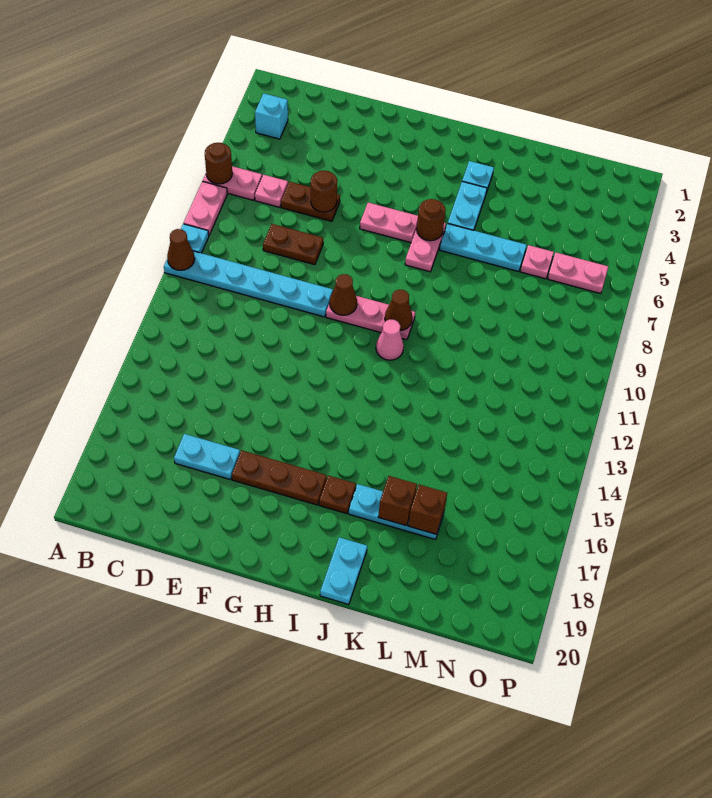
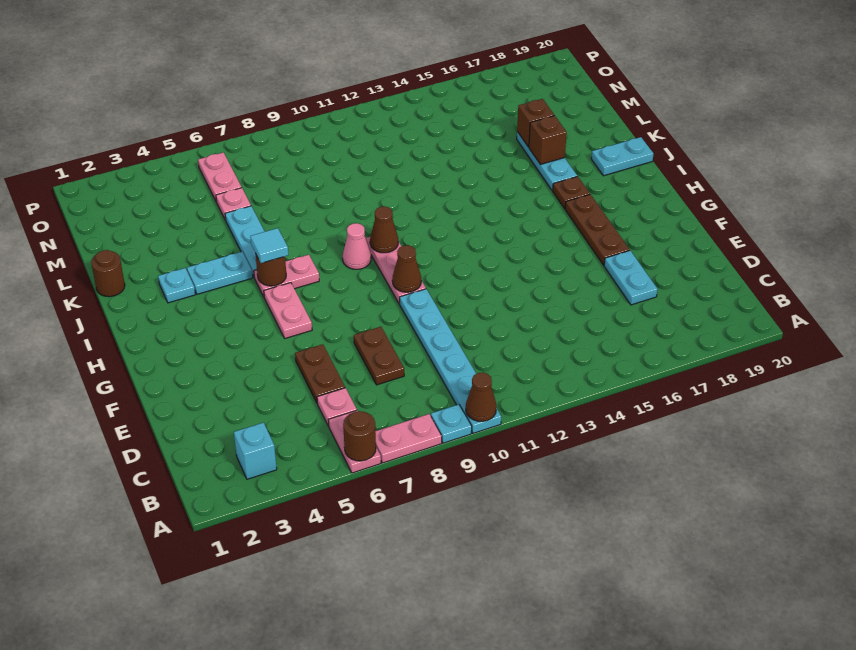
brown 1x1 round brick [311,171,337,212] -> brown 1x1 round brick moved to [91,250,125,297]
none -> cyan 1x1 tile [250,228,288,263]
pink 1x1 cone [376,319,404,360] -> pink 1x1 cone moved to [343,223,371,269]

